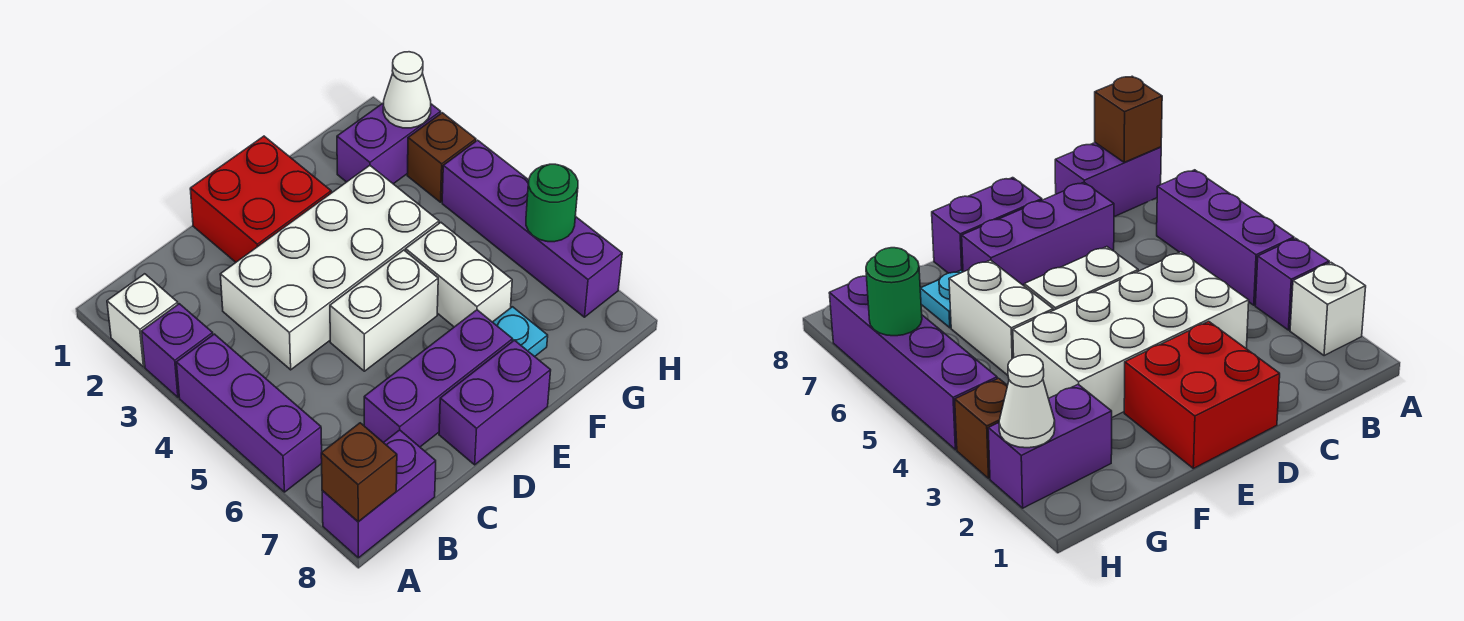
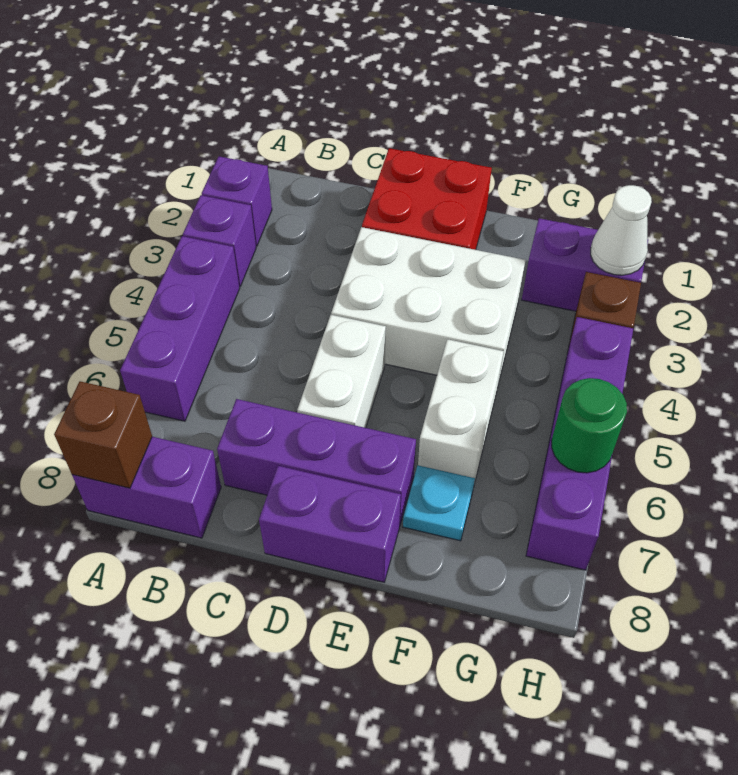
white 1x1 brick [107,274,178,367] -> purple 1x1 brick [202,156,272,246]
white 2x4 brick [220,166,439,370] -> white 2x3 brick [331,227,526,384]
white 1x2 brick [330,250,438,371] -> white 1x2 brick turned to [297,315,386,428]

